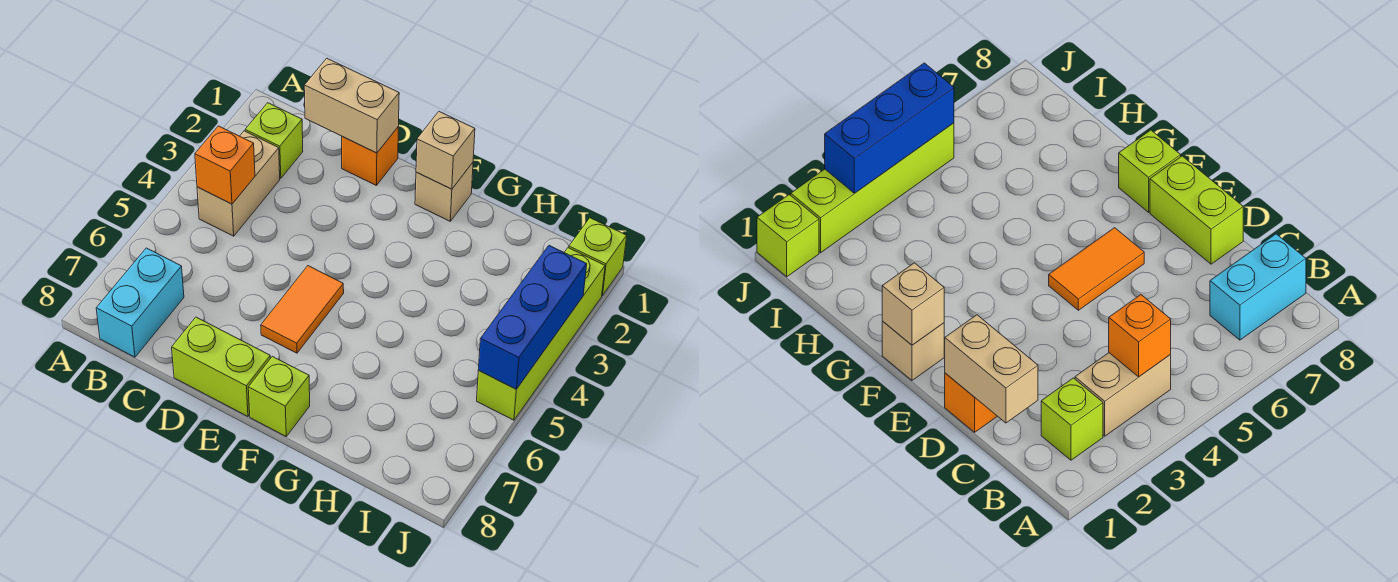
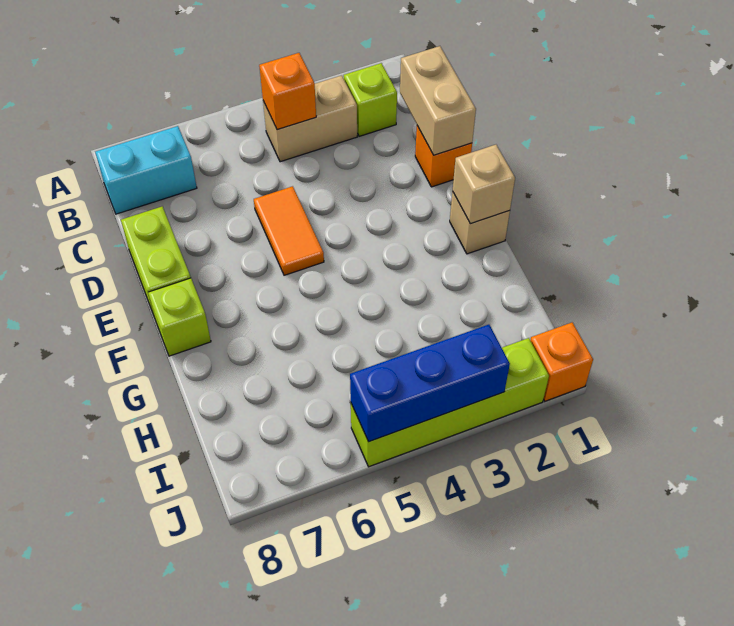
orange 1x2 tile [261,266,344,353] -> orange 1x2 tile turned to [254,186,324,275]
lime 1x1 brick [569,218,627,295] -> orange 1x1 brick [530,323,593,401]

